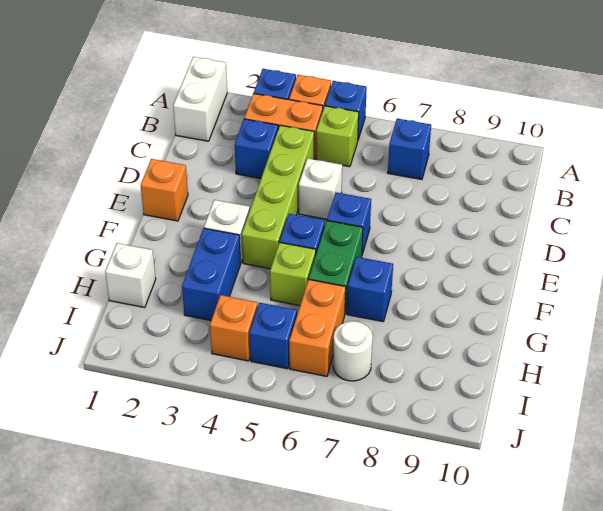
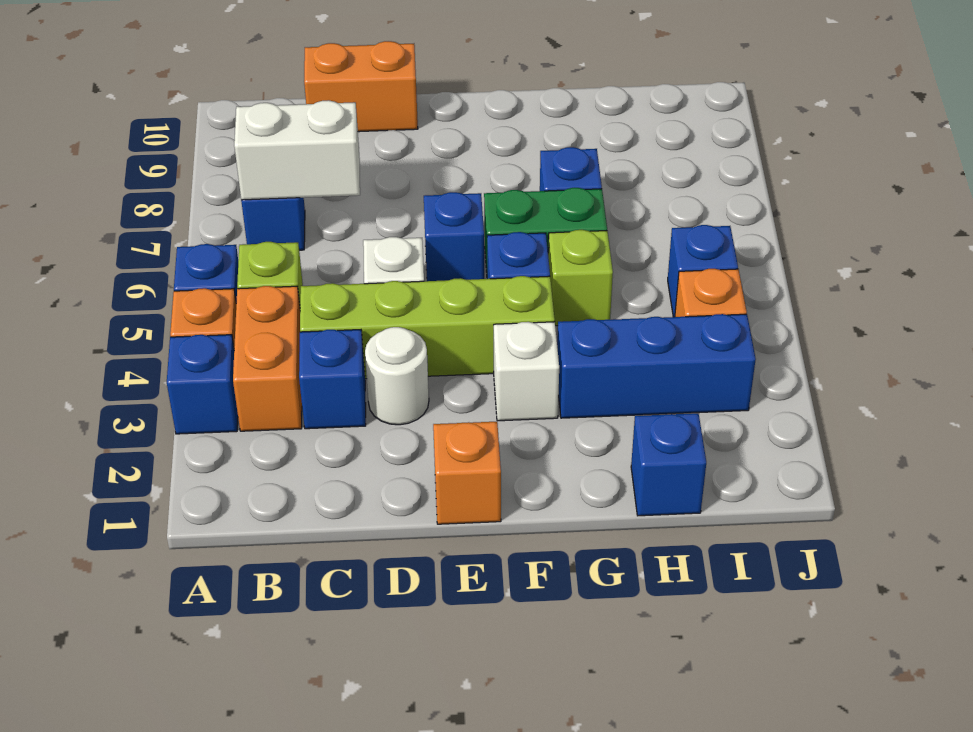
white 1x2 brick [173,57,227,141] -> white 1x2 brick moved to [234,100,360,200]
blue 1x2 brick [182,228,241,320] -> blue 1x3 brick [557,314,756,418]
white 1x1 brick [105,243,156,307] -> blue 1x1 brick [631,413,706,516]
orange 1x2 brick [289,279,346,376] -> orange 1x2 brick moved to [304,41,418,132]
white 1x1 round brick [333,321,373,381] -> white 1x1 round brick moved to [365,327,429,425]

